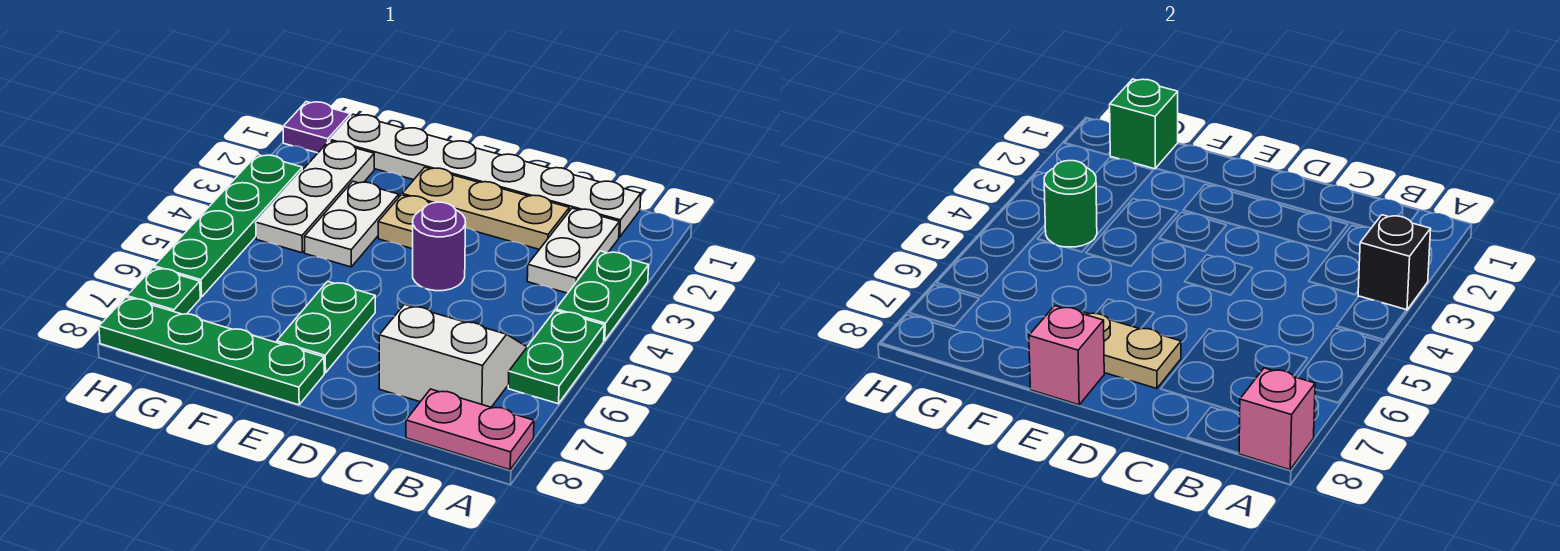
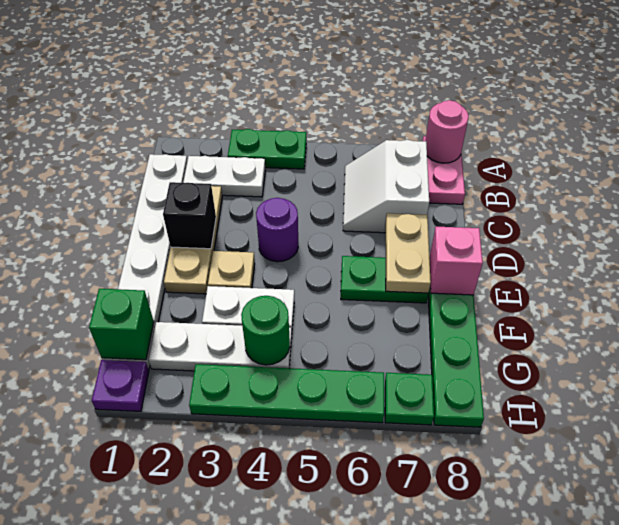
black 1x1 brick [1358,215,1431,310] -> black 1x1 brick moved to [163,182,216,249]
green 1x2 plate [508,311,604,404] -> none
pink 1x1 brick [1239,368,1315,470] -> pink 1x1 round brick [425,100,469,163]

